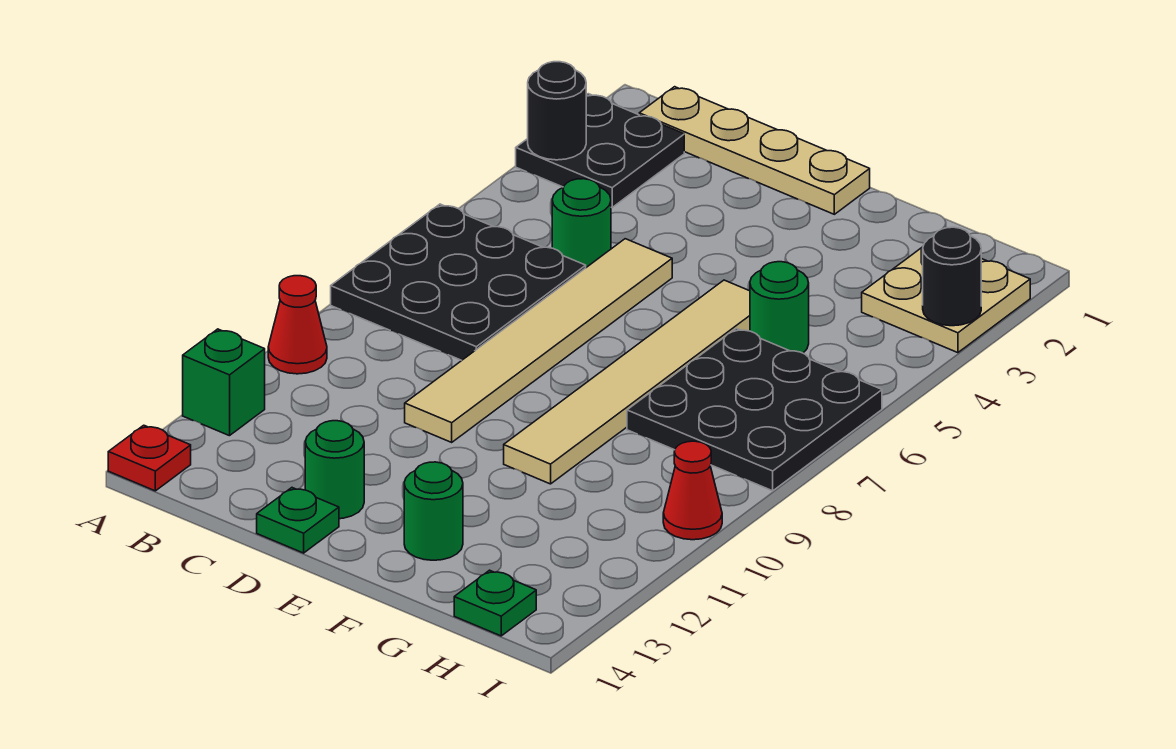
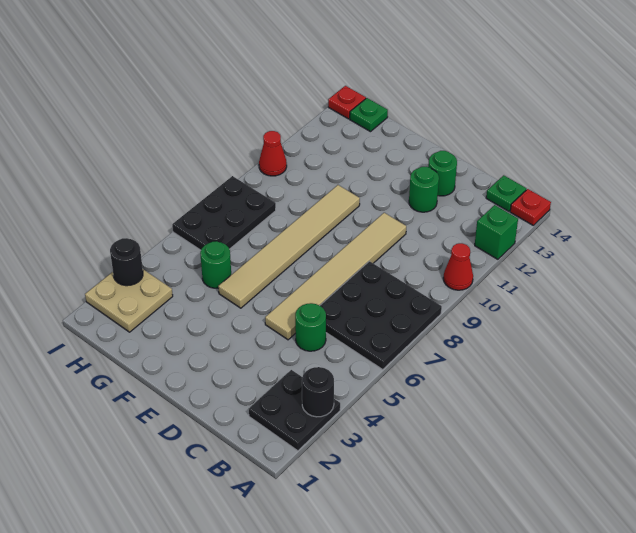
tan 1x4 plate [639,87,870,214] -> none
green 1x1 plate [257,488,339,553] -> green 1x1 plate moved to [486,175,526,211]
green 1x1 round brick [404,462,463,560] -> green 1x1 round brick moved to [409,167,439,212]
black 3x3 plate [627,328,882,491] -> black 2x3 plate [172,176,276,250]
none -> red 1x1 plate [328,86,366,119]

